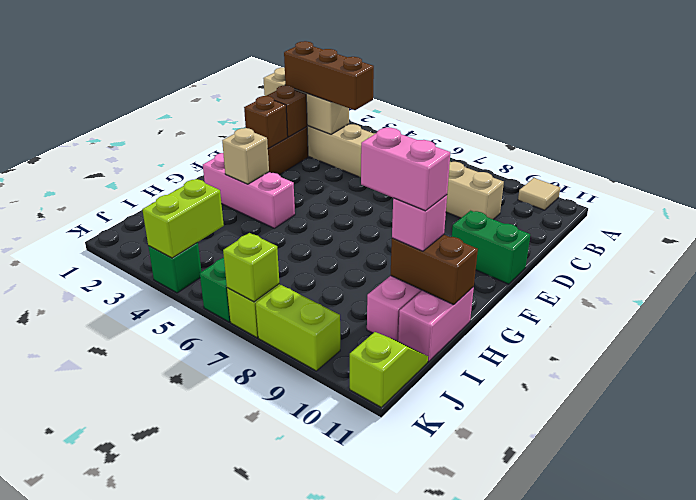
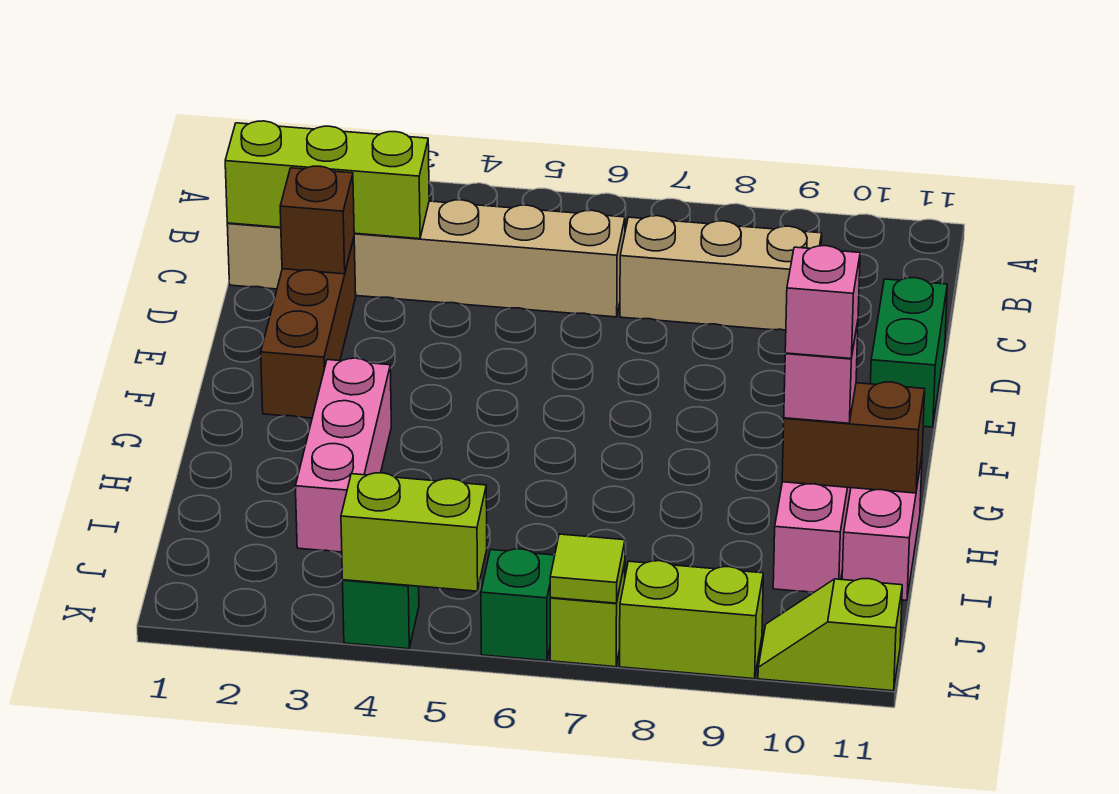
tan 1x1 tile [518,178,560,210] -> none
tan 1x3 brick [263,68,349,134] -> lime 1x3 brick [225,121,429,239]
brown 1x3 brick [284,41,374,110] -> none
brown 1x1 brick [244,96,288,149] -> none
green 1x2 brick [452,211,530,284] -> green 1x2 brick turned to [871,278,947,427]
pink 1x3 brick [203,153,295,228] -> pink 1x3 brick turned to [295,358,391,552]
tan 1x1 brick [222,128,269,184] -> none
pink 1x2 brick [361,128,450,211] -> pink 1x1 brick [785,246,860,358]
lime 1x2 brick [142,179,224,258] -> lime 1x2 brick turned to [341,473,487,591]
lime 1x2 slope [350,332,428,407] -> lime 1x2 slope turned to [758,579,902,691]
lime 1x1 brick [223,233,279,302] -> lime 1x1 tile [550,534,625,603]

